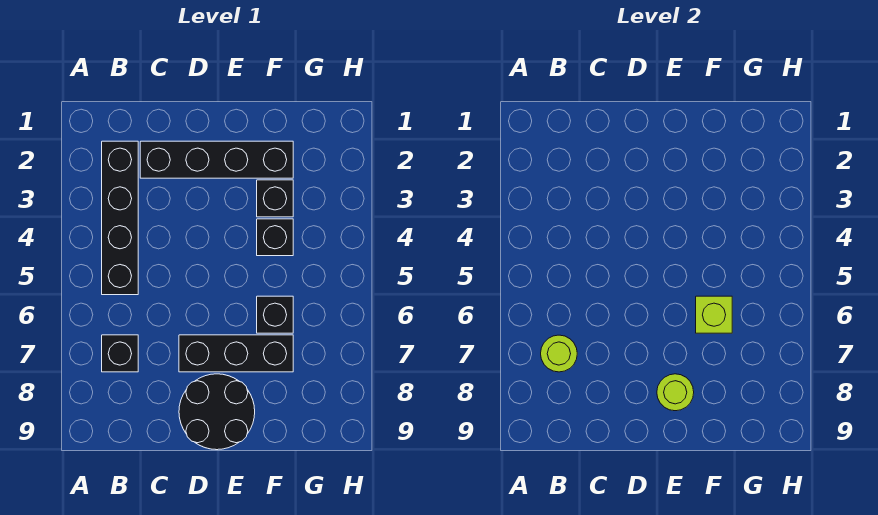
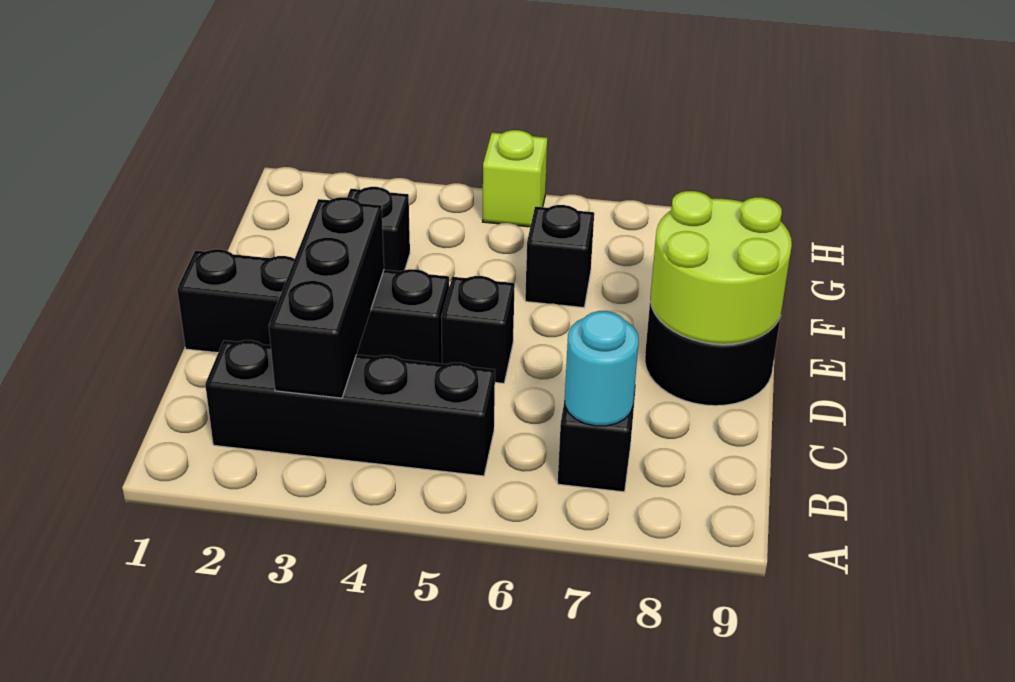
lime 1x1 round brick [541,335,577,372] -> cyan 1x1 round brick [565,311,639,426]
black 1x4 brick [140,141,293,178] -> black 1x4 brick turned to [177,249,449,364]
black 1x3 brick [179,335,293,372] -> black 1x3 brick moved to [269,197,384,398]
lime 1x1 round brick [657,374,694,411] -> lime 2x2 round brick [650,191,792,344]
black 1x1 brick [257,219,293,256] -> black 1x1 brick moved to [441,276,515,383]
lime 1x1 brick [696,296,732,333] -> lime 1x1 brick moved to [483,130,547,227]

